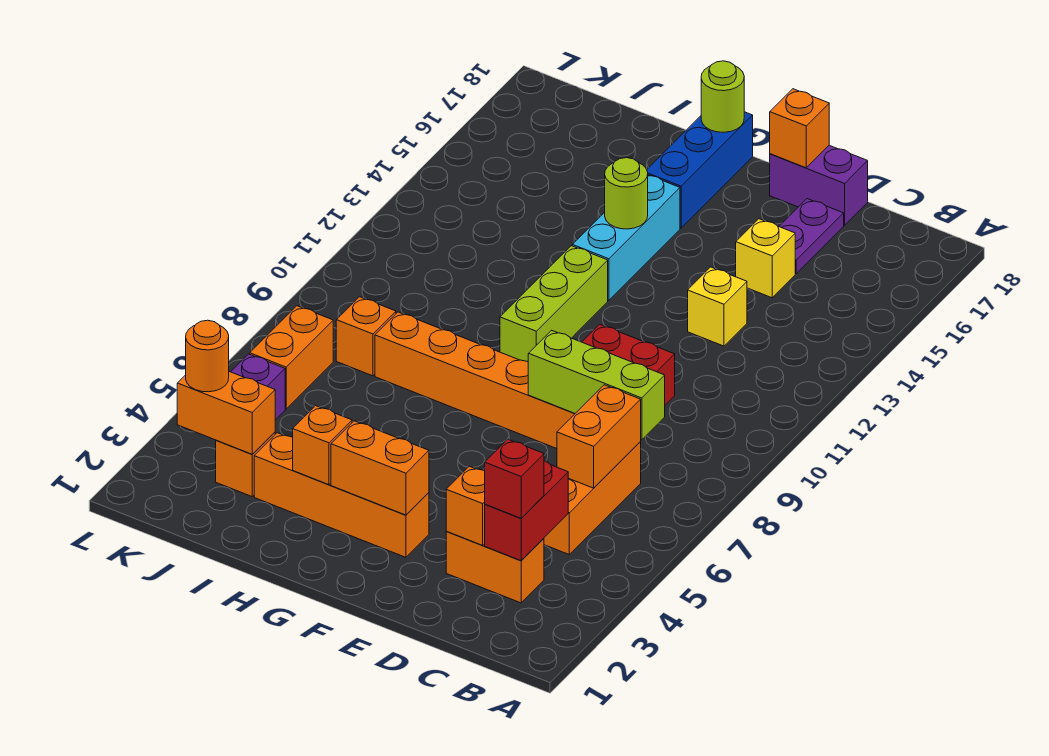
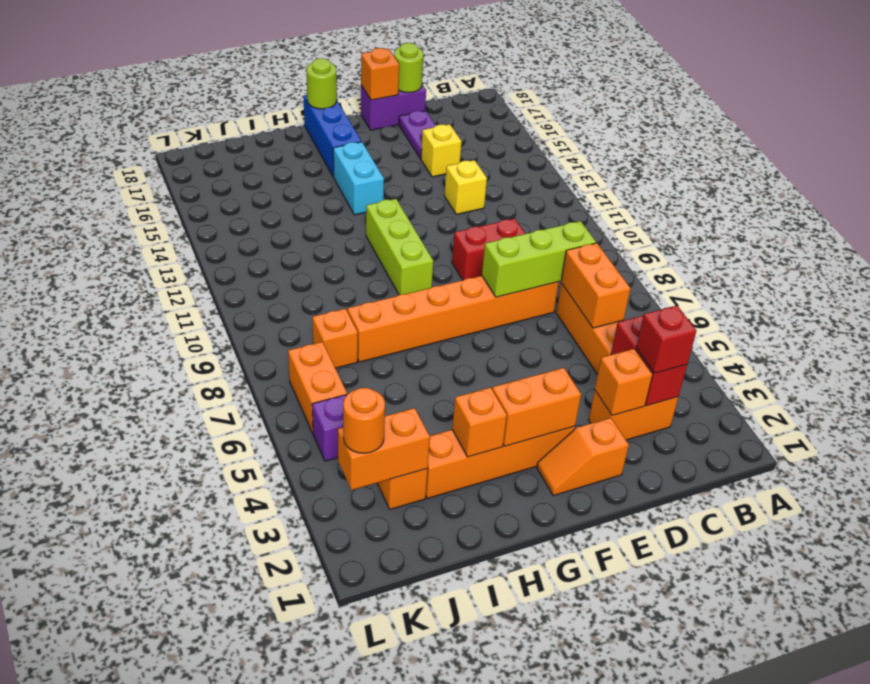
none -> orange 1x2 slope [537,418,629,496]
cyan 1x3 brick [572,175,680,301] -> cyan 1x2 brick [333,142,384,215]
lime 1x1 round brick [605,158,648,229] -> lime 1x1 round brick moved to [394,43,423,93]

